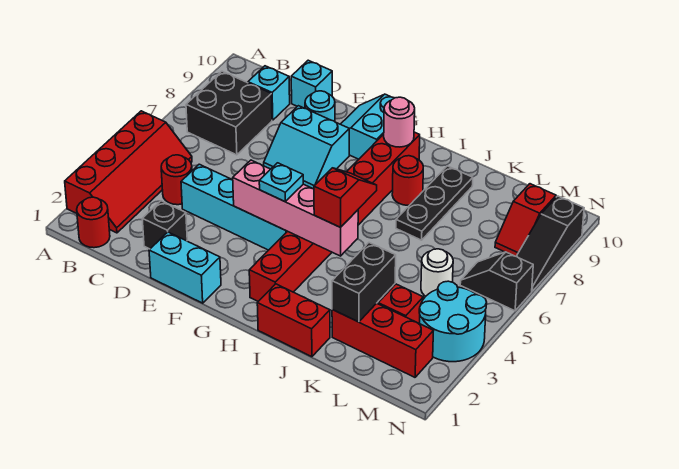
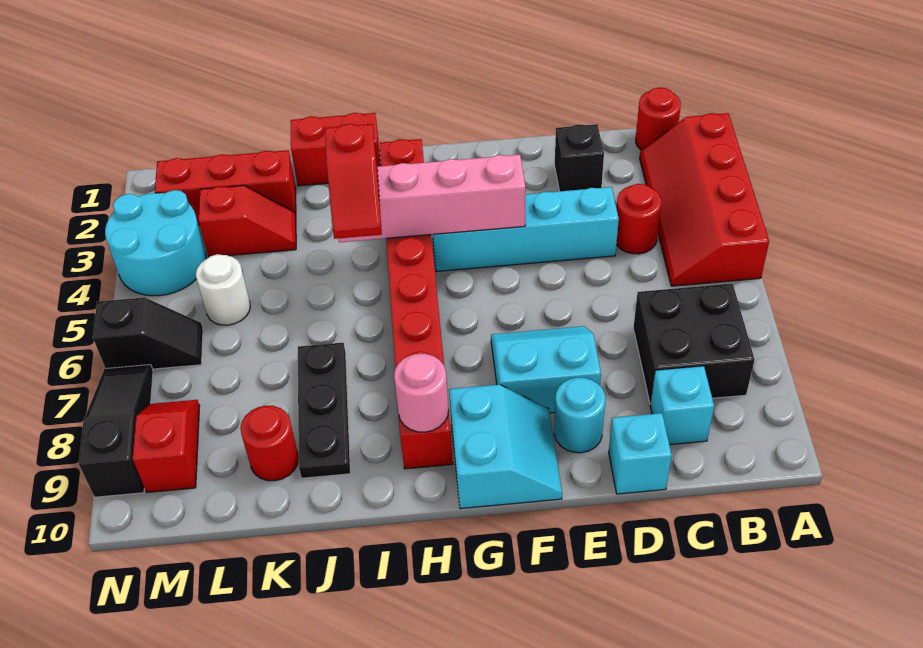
cyan 1x2 brick [149,232,221,303] -> none
cyan 1x1 plate [259,163,303,202] -> none
red 1x1 round brick [392,156,423,205] -> red 1x1 round brick moved to [240,406,299,481]
black 1x2 brick [332,243,396,322] -> none

